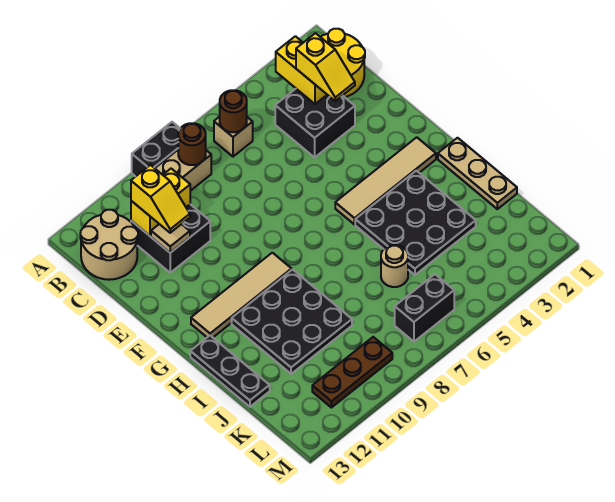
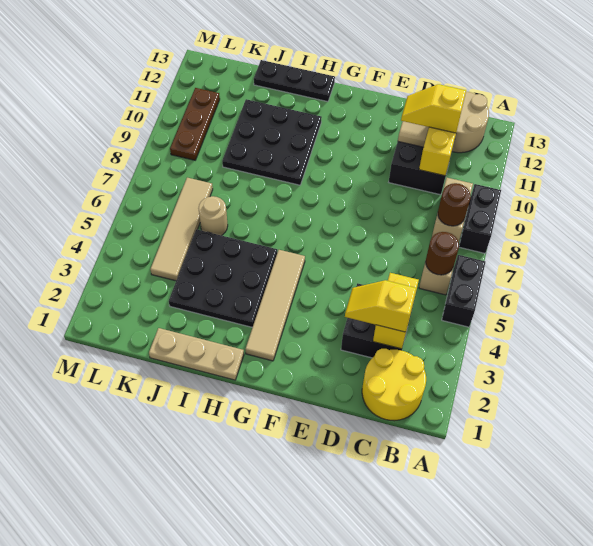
yellow 1x2 brick [276,36,327,104] -> yellow 1x2 brick turned to [373,273,419,349]
tan 1x4 tile [191,253,292,337] -> tan 1x4 tile moved to [150,178,213,281]
black 1x2 brick [395,274,454,342] -> black 1x2 brick moved to [442,255,485,327]

